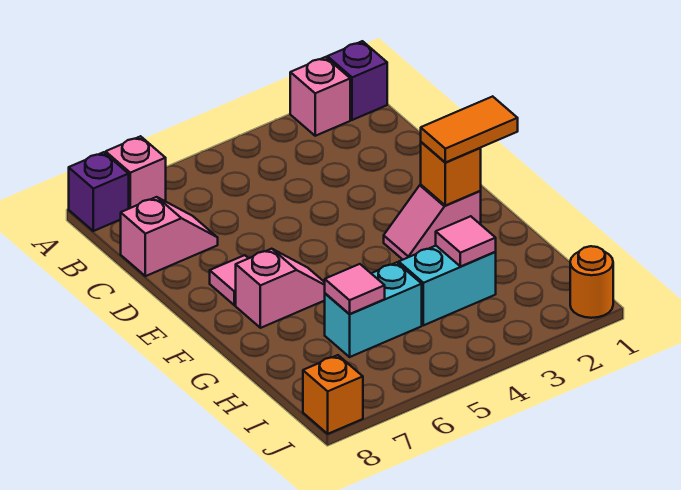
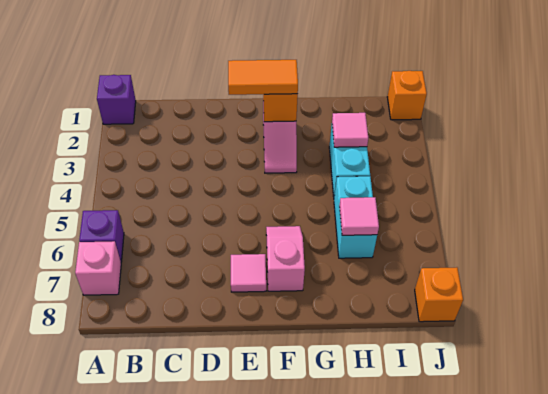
pink 1x1 brick [290,57,350,136] -> none
purple 1x1 brick [69,152,129,231] -> purple 1x1 brick moved to [79,210,124,262]
pink 1x2 slope [121,197,218,276] -> none
orange 1x2 tile [421,96,518,163] -> orange 1x2 tile turned to [228,60,298,95]
orange 1x1 round brick [570,246,613,318] -> orange 1x1 brick [387,71,427,120]

